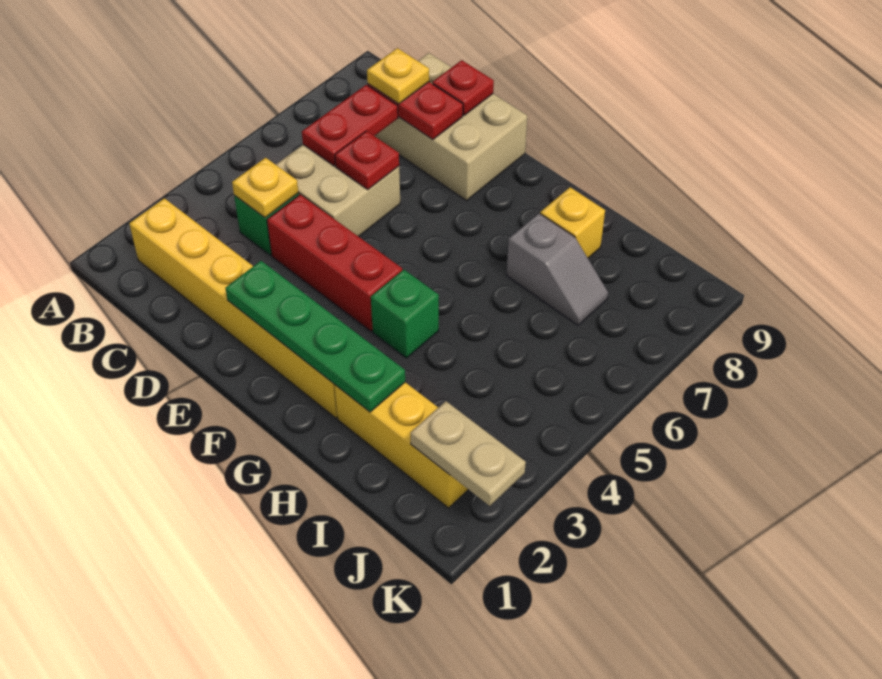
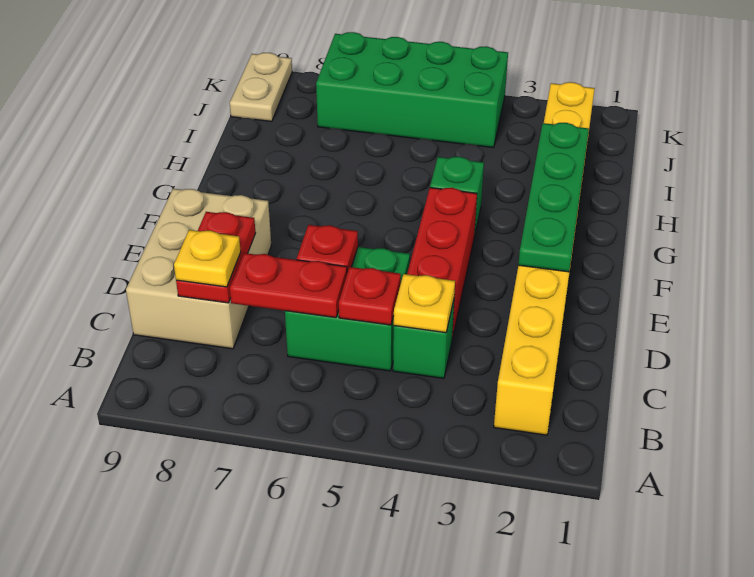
tan 2x2 brick [276,145,400,237] -> green 2x2 brick [285,247,410,371]
red 1x1 plate [432,60,494,115] -> red 1x1 plate moved to [339,267,401,325]
grey 1x2 slope [507,213,608,325] -> none
yellow 1x1 brick [540,187,605,258] -> none
tan 1x2 plate [411,401,526,506] -> tan 1x2 plate moved to [230,53,292,121]
none -> green 2x4 brick [316,32,508,148]

